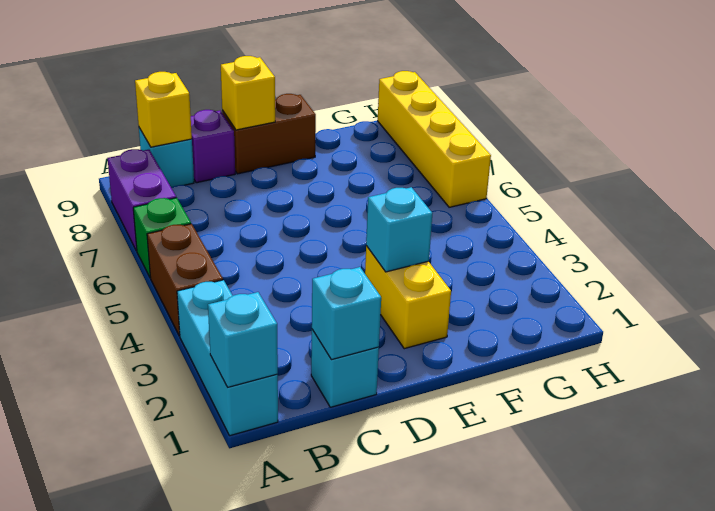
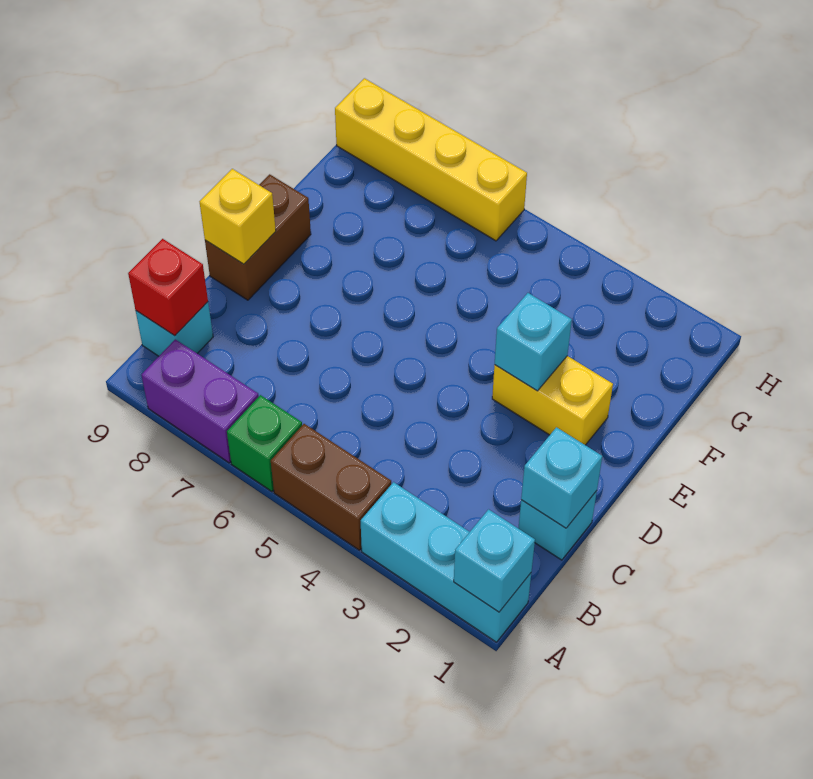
yellow 1x1 brick [135,72,192,147] -> red 1x1 brick [128,239,208,336]
purple 1x1 brick [191,110,235,183] -> none

